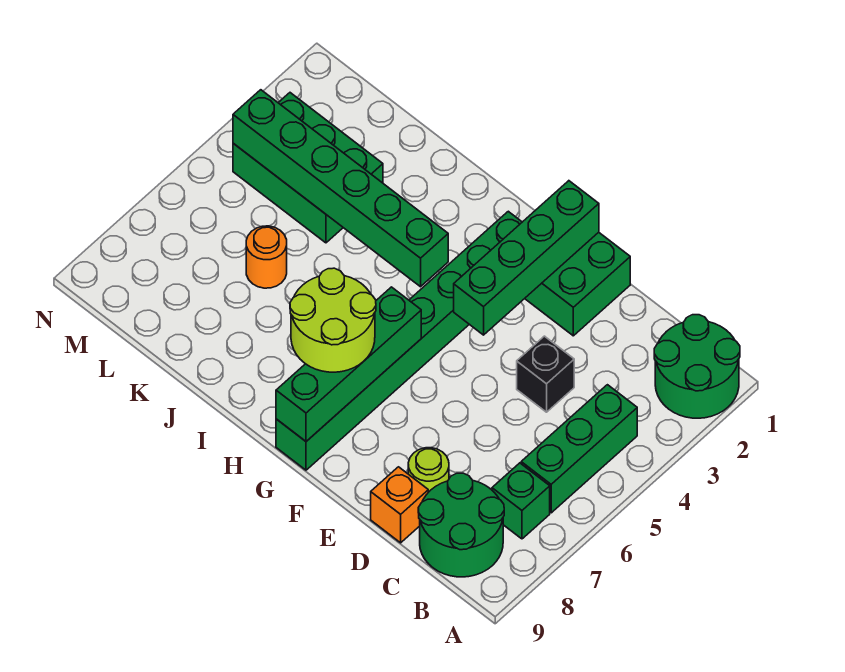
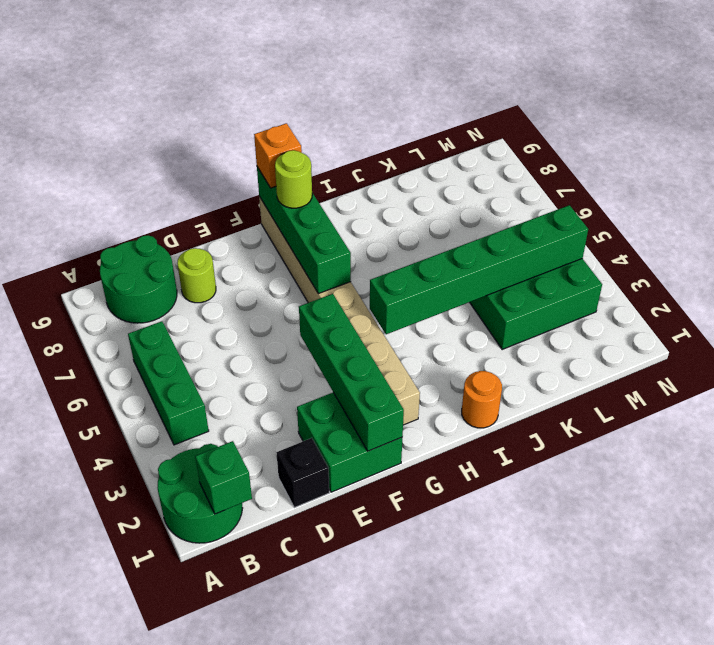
green 1x1 brick [492,463,550,539] -> green 1x1 brick moved to [195,441,252,514]
black 1x1 brick [517,336,574,412] -> black 1x1 brick moved to [276,438,329,508]
orange 1x1 brick [371,467,428,543] -> orange 1x1 brick moved to [254,123,302,188]
green 1x8 brick [276,211,522,470] -> tan 1x8 brick [259,197,420,425]
lime 2x2 round brick [290,268,376,372] -> lime 1x1 round brick [275,150,312,208]
orange 1x1 round brick [246,226,287,288] -> orange 1x1 round brick moved to [462,371,502,428]

